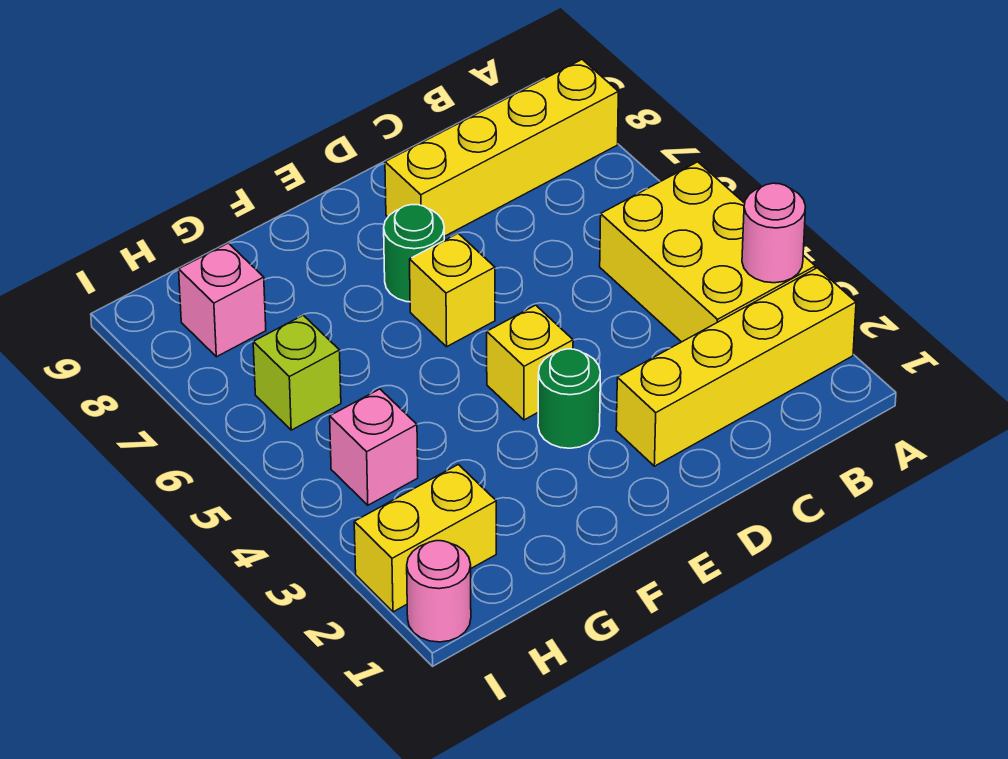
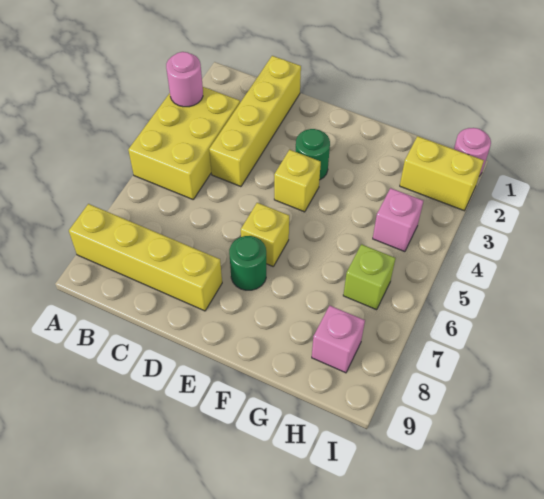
yellow 1x4 brick [616,268,856,466] -> yellow 1x4 brick turned to [209,56,301,187]

